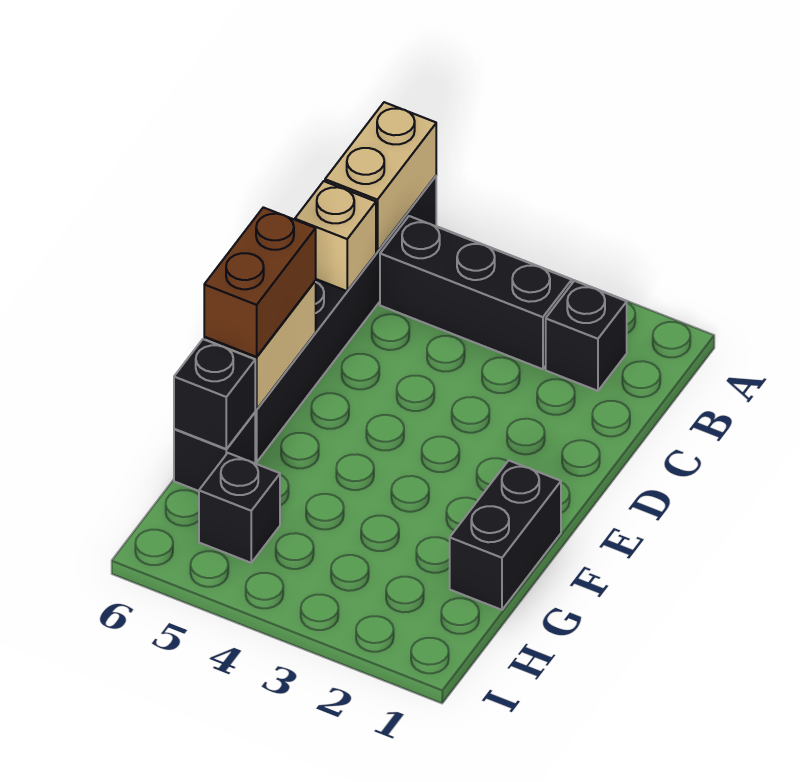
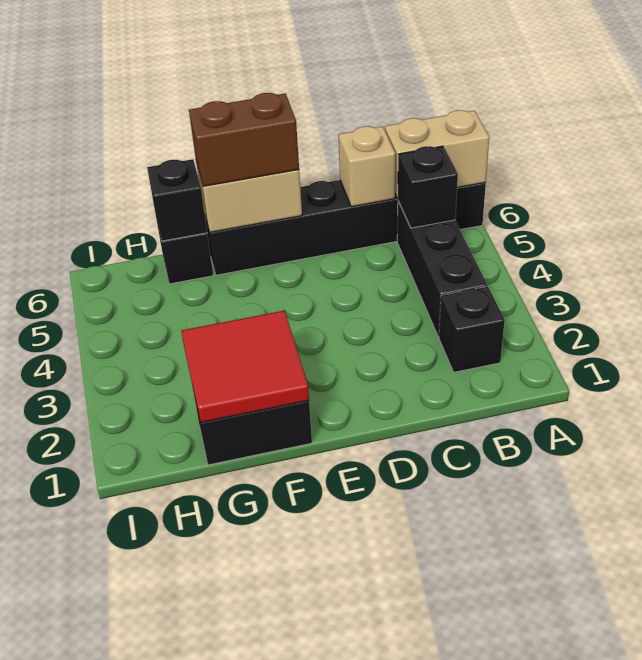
none -> red 2x2 tile [181,311,309,422]
black 1x1 brick [199,453,280,563] -> black 1x1 brick moved to [398,146,458,228]

